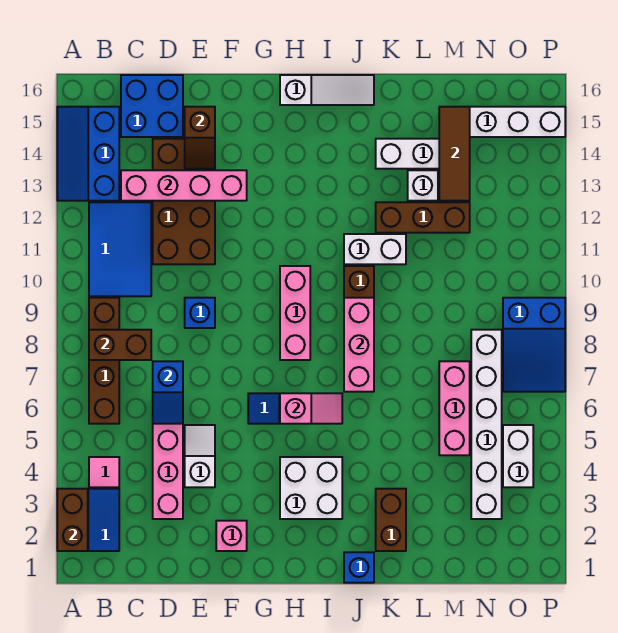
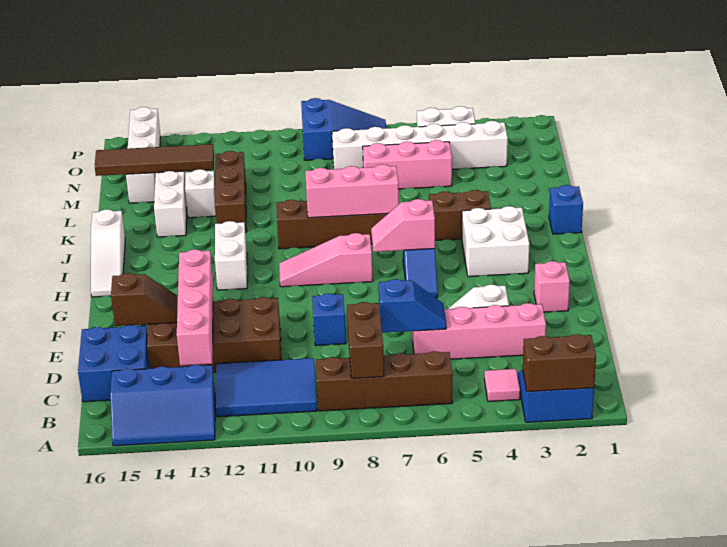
pink 1x2 slope [280,393,342,424] -> pink 1x2 slope turned to [371,199,435,252]
pink 1x3 brick [280,266,310,360] -> pink 1x3 slope [279,233,373,287]
white 1x3 slope [280,75,374,105] -> white 1x3 slope turned to [91,209,125,297]
white 1x2 brick [344,234,406,264] -> white 1x2 brick moved to [215,221,247,290]
brown 1x2 brick [376,489,406,551] -> brown 1x2 brick moved to [429,190,491,240]
brown 1x3 tile [439,107,470,201] -> brown 1x4 tile [95,144,214,176]

